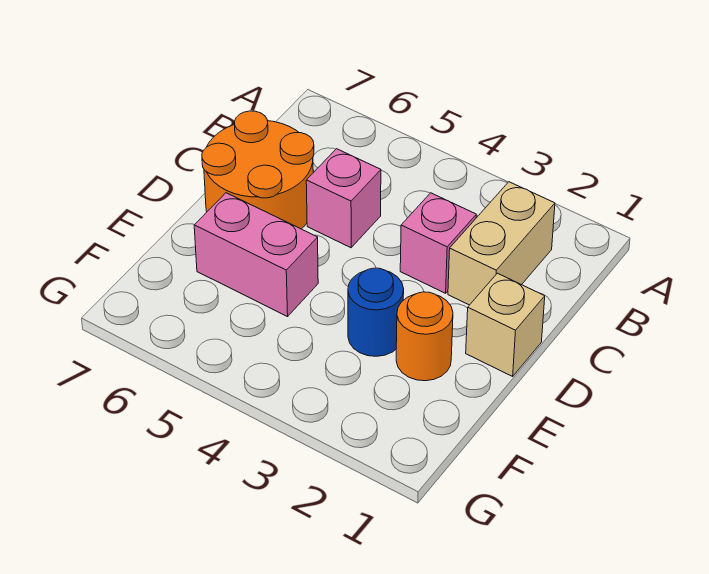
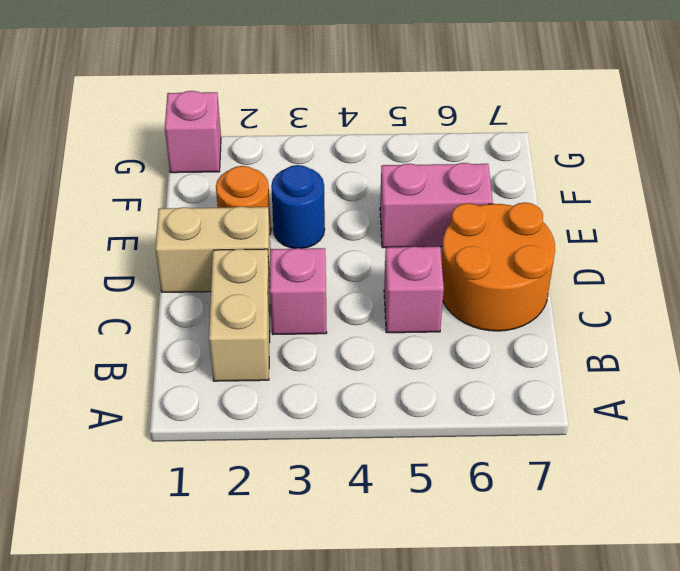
tan 1x1 brick [466,273,545,376] -> tan 1x2 brick [155,206,271,292]
none -> pink 1x1 brick [165,91,221,173]

